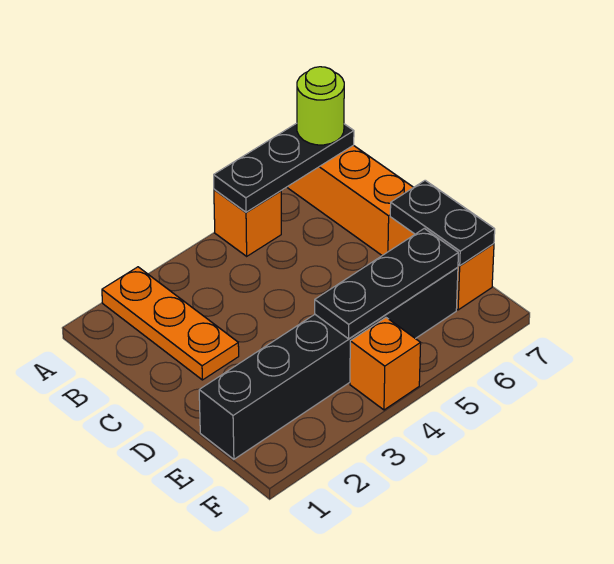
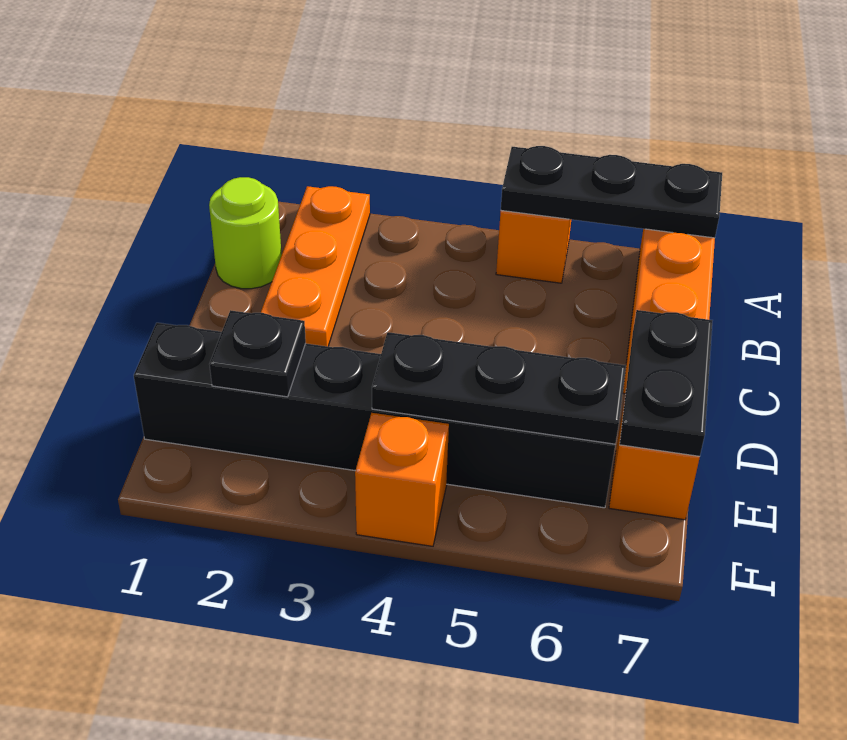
lime 1x1 round brick [297,67,344,145] -> lime 1x1 round brick moved to [209,177,282,289]
none -> black 1x1 plate [209,310,306,397]

